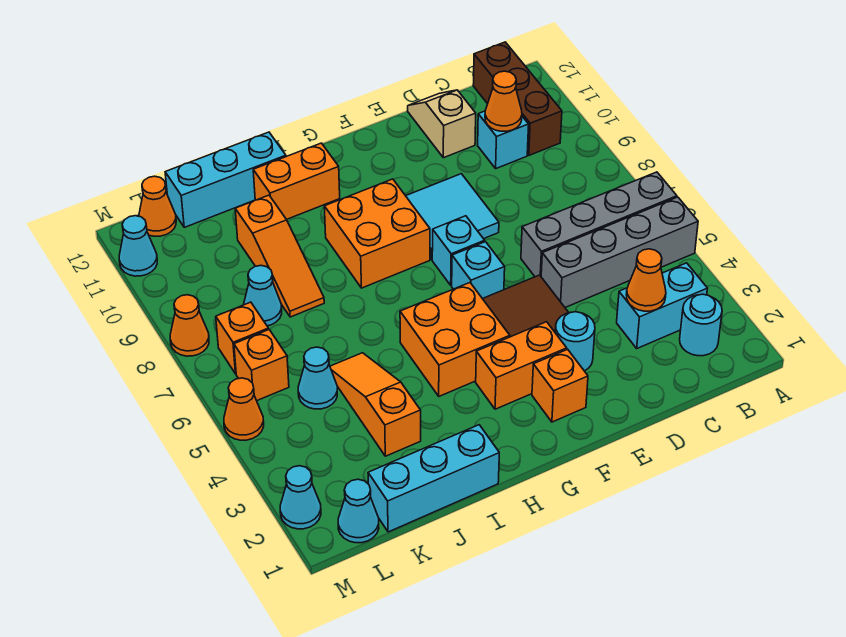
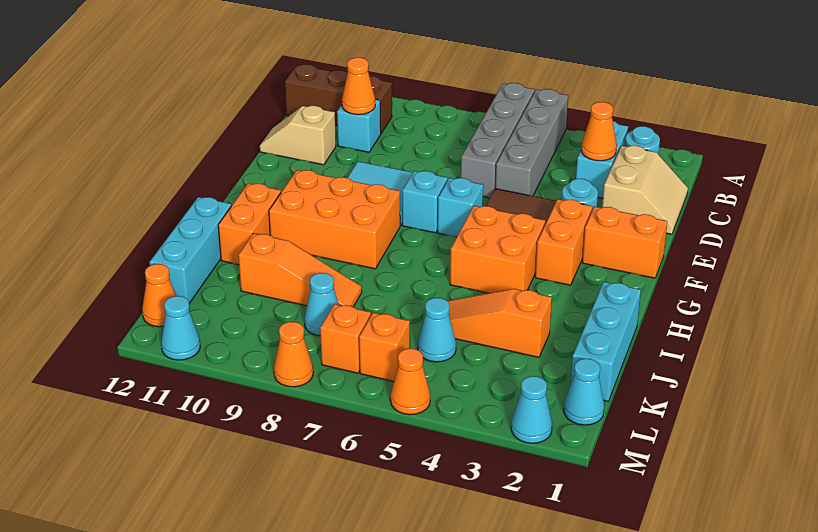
none -> tan 2x2 slope [602,146,688,234]
orange 1x1 brick [532,349,588,422] -> orange 1x2 brick [582,207,667,278]
orange 2x2 brick [324,179,430,288] -> orange 2x3 brick [269,170,401,269]

